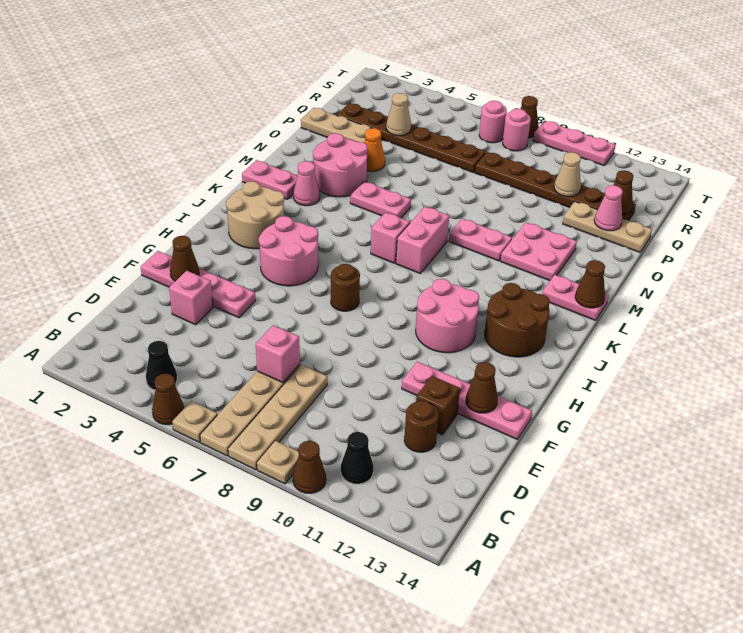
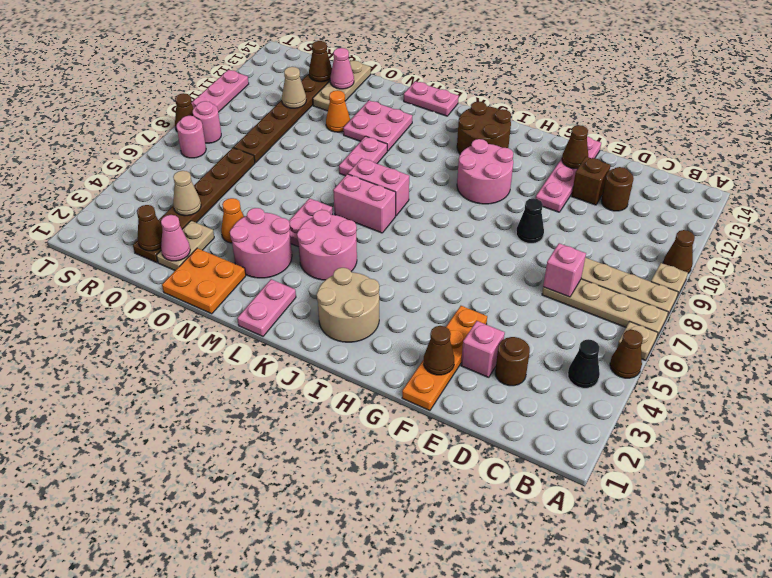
black 1x1 cone [341,432,373,484] -> black 1x1 cone moved to [516,198,544,243]
pink 1x4 plate [141,251,255,318] -> orange 1x4 plate [402,306,487,411]
pink 2x2 round brick [259,216,318,286] -> pink 2x2 round brick moved to [297,210,357,280]
brown 1x1 round brick [331,264,360,311] -> brown 1x1 round brick moved to [495,337,530,386]
pink 1x1 brick [371,212,410,263] -> pink 1x2 brick [333,174,396,233]
pink 1x1 cone [293,161,320,206] -> pink 1x1 cone moved to [161,215,190,261]
pink 1x2 plate [542,275,608,320] -> pink 1x2 plate turned to [404,81,459,116]
brown 1x1 cone [575,260,605,308] -> brown 1x1 cone moved to [137,205,162,251]
none -> orange 2x2 plate [162,248,246,314]
none -> orange 1x1 cone [326,90,350,132]
tan 1x3 plate [301,108,370,142] -> tan 1x2 plate [156,221,214,270]

